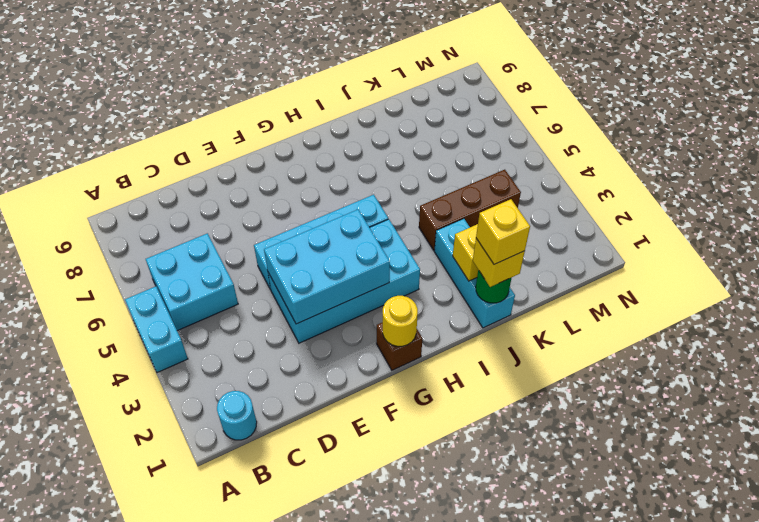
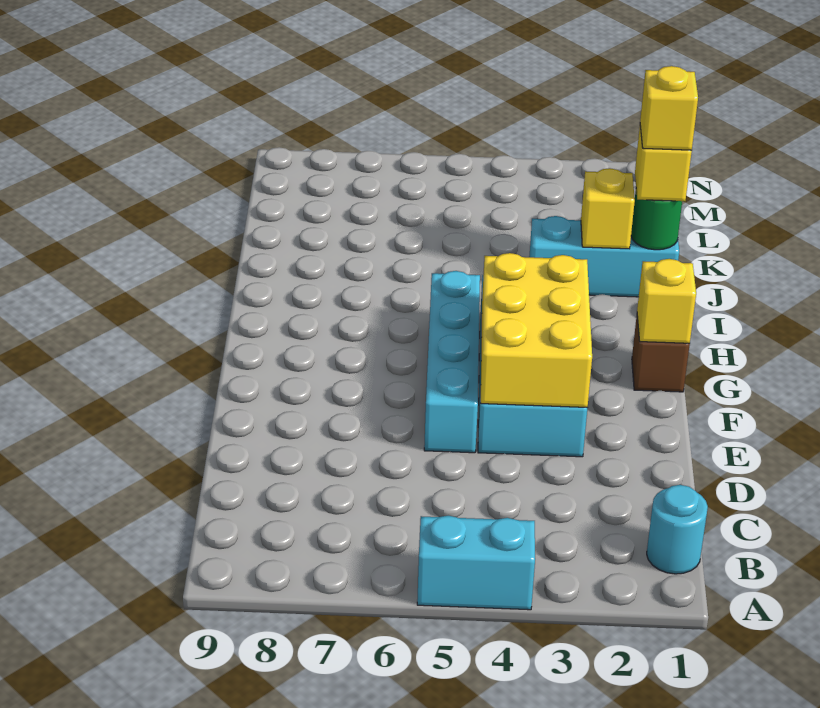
cyan 2x2 brick [146,233,238,331] -> none
cyan 2x3 brick [264,210,390,324] -> yellow 2x3 brick [481,253,592,408]
yellow 1x1 round brick [383,296,418,346] -> yellow 1x1 brick [637,259,696,343]
brown 1x3 brick [419,170,521,250] -> none

